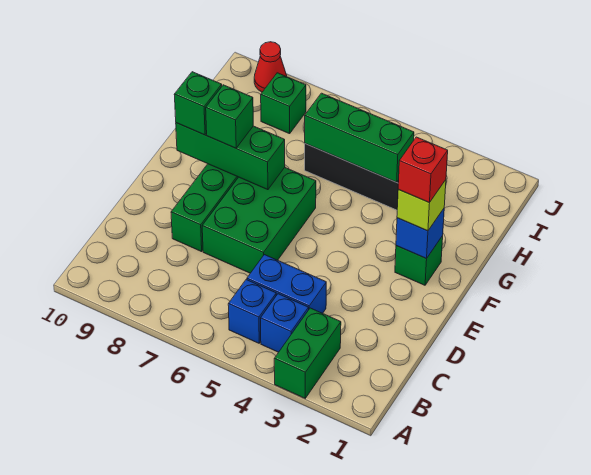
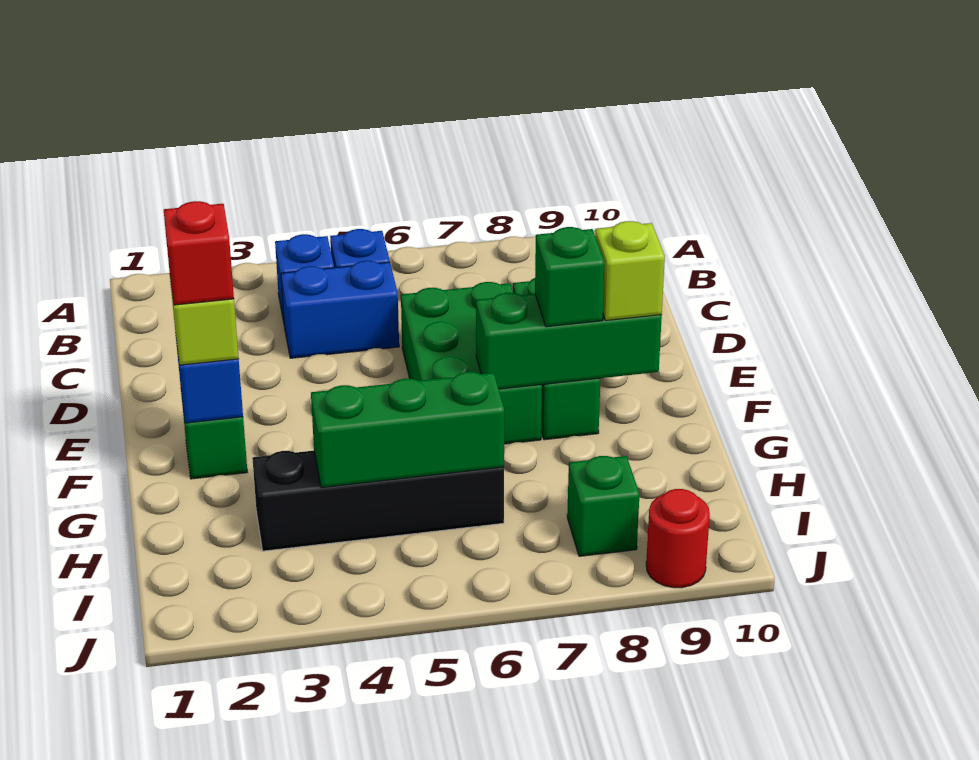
green 1x2 brick [274,308,341,398] -> none
green 1x1 brick [174,72,222,135] -> lime 1x1 brick [595,221,665,320]
red 1x1 cone [254,42,287,92] -> red 1x1 round brick [646,489,710,588]

